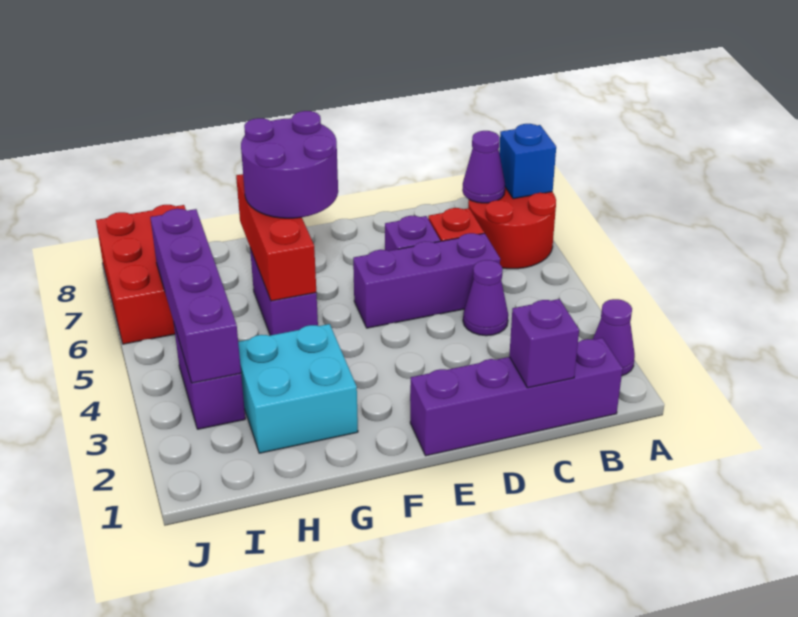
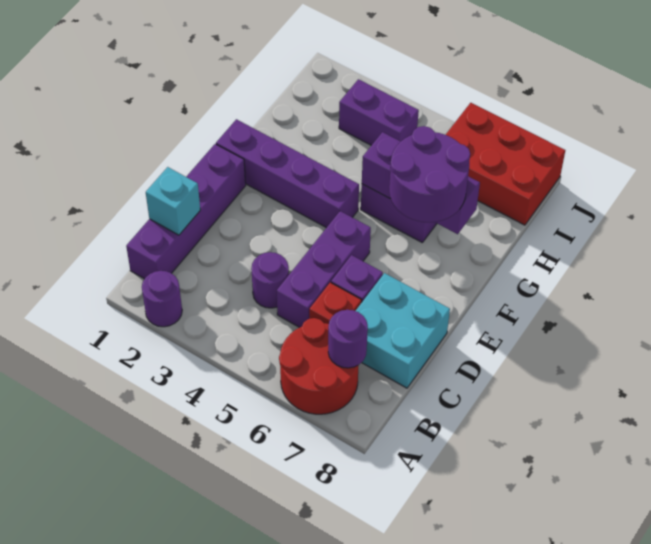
purple 1x1 cone [593,299,635,376] -> purple 1x1 round brick [142,271,182,327]
blue 1x1 brick [499,124,556,199] -> none
purple 1x1 cone [462,131,505,203] -> purple 1x1 round brick [328,310,368,368]
purple 1x1 brick [509,299,579,388] -> cyan 1x1 brick [146,167,200,235]
purple 1x1 cone [463,260,508,336] -> purple 1x1 round brick [251,252,289,308]
cyan 2x2 brick [238,324,358,453] -> cyan 2x2 brick moved to [356,273,450,388]
red 1x3 brick [236,174,316,301] -> purple 1x3 brick [362,132,480,234]
purple 1x4 brick [150,209,241,383] -> purple 1x4 brick moved to [216,119,359,228]

